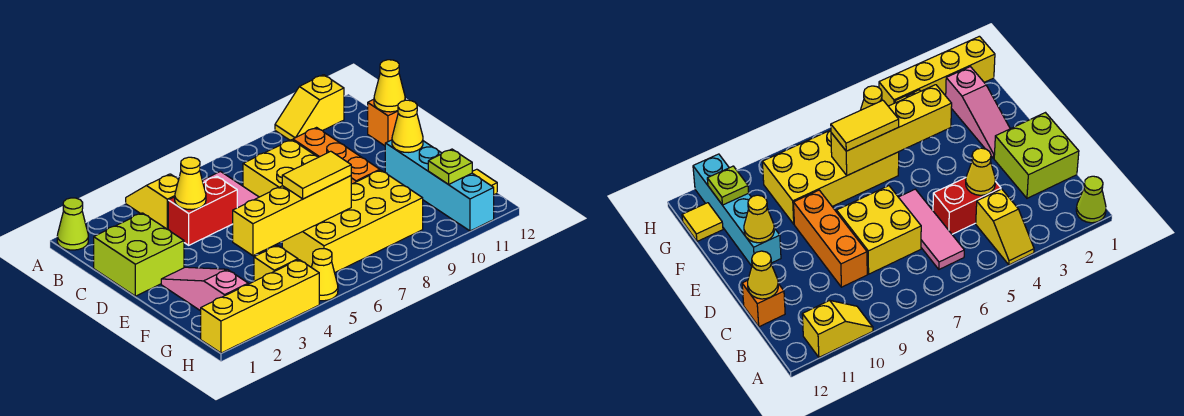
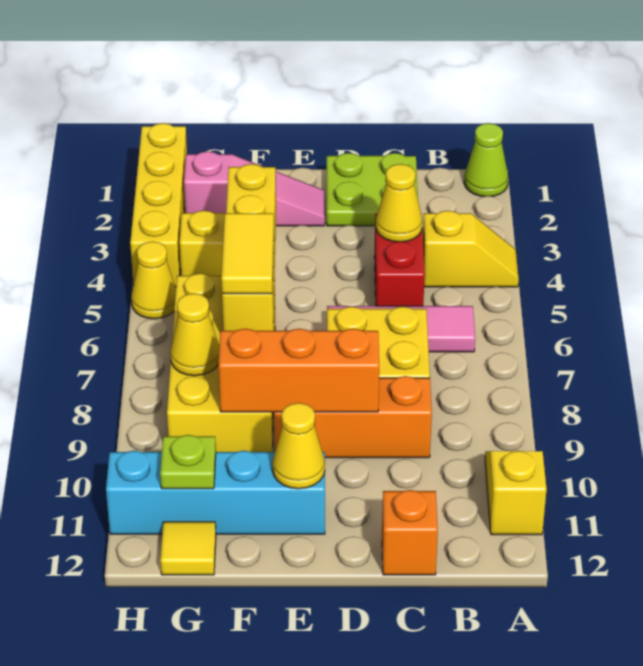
lime 2x2 brick [94,213,184,296] -> lime 2x2 plate [327,153,418,226]
yellow 1x1 cone [374,60,405,112] -> yellow 1x1 cone moved to [170,293,219,376]
none -> orange 1x3 brick [219,329,379,412]

